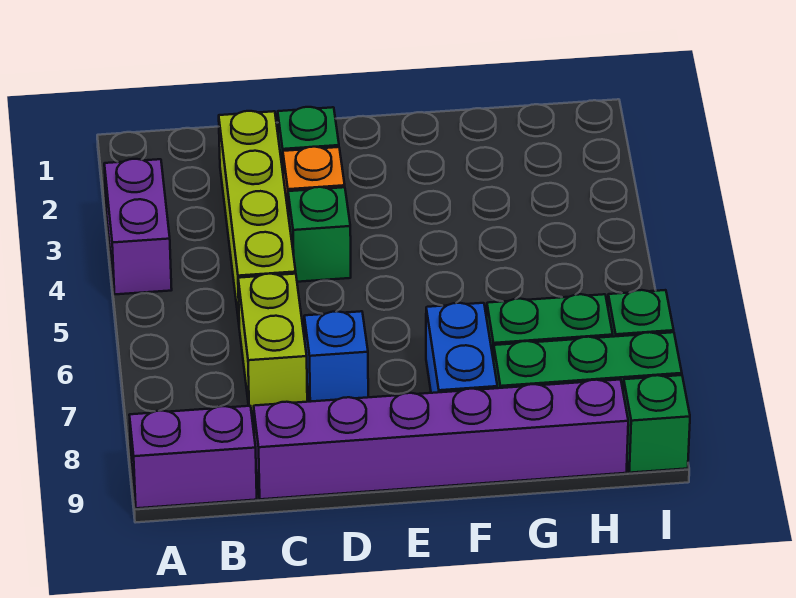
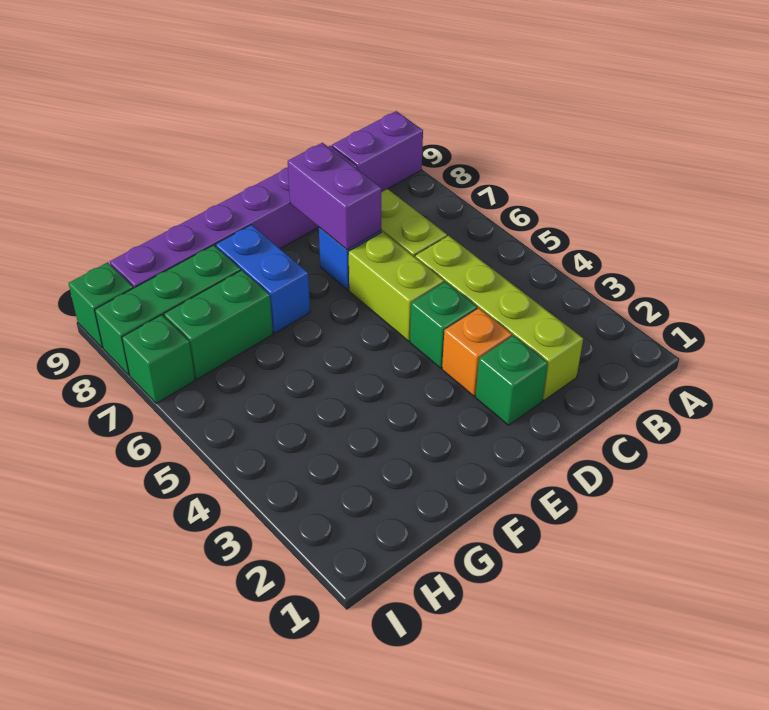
purple 1x2 brick [104,159,172,294] -> purple 1x2 brick moved to [288,143,381,250]
none -> lime 1x2 brick [348,232,444,341]

